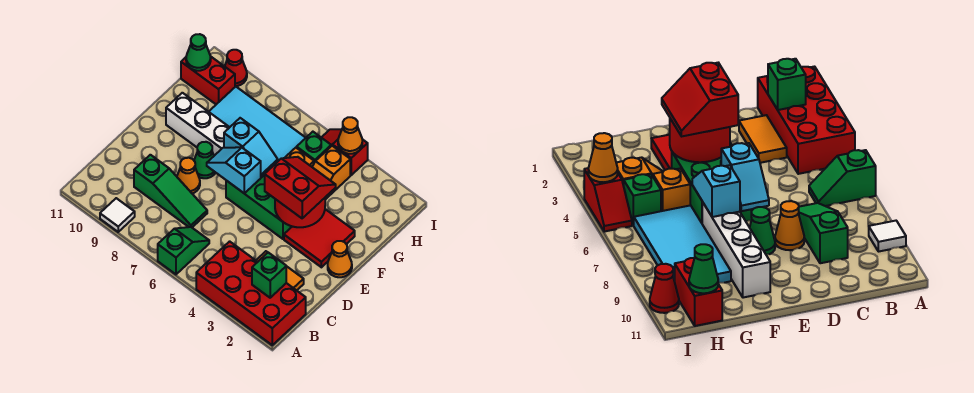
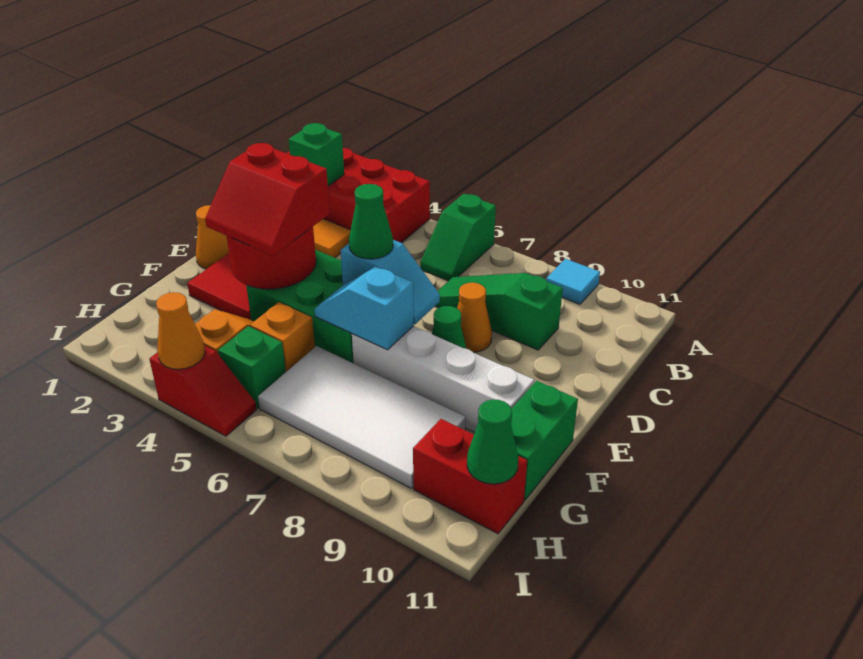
white 1x1 tile [100,198,135,232] -> cyan 1x1 tile [546,259,600,304]
none -> green 1x1 cone [349,184,393,259]
none -> green 1x2 brick [511,381,578,500]
cyan 2x4 tile [209,87,305,161] -> white 2x4 tile [258,346,466,488]
red 1x1 cone [225,50,247,86] -> none

